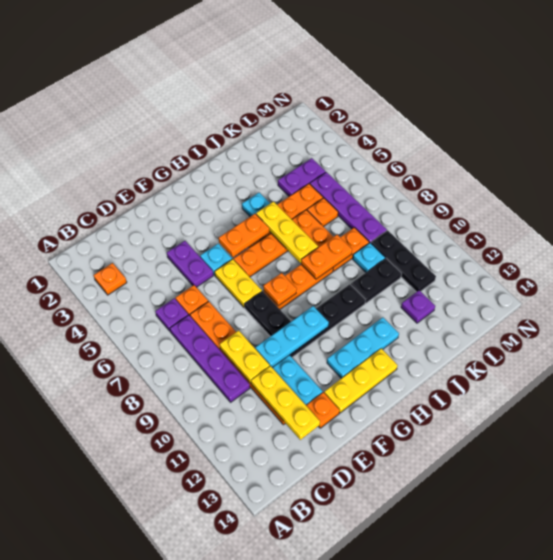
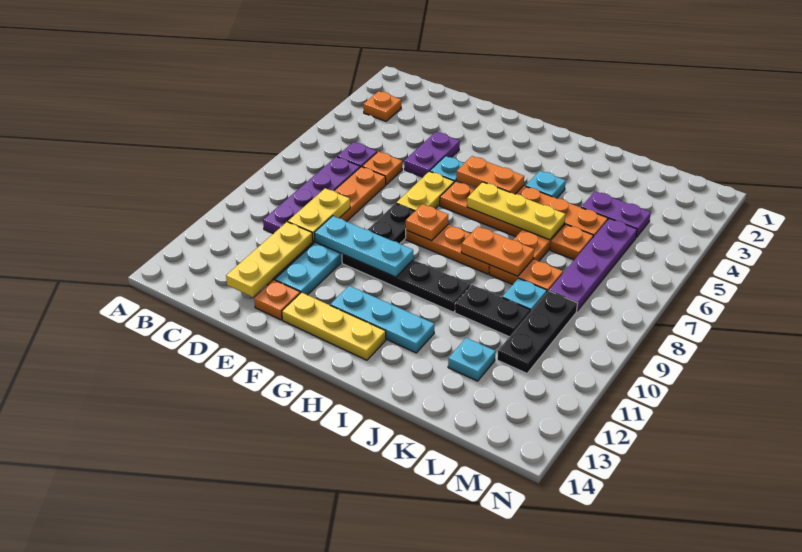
yellow 1x3 plate [256,202,318,263] -> yellow 1x3 plate turned to [467,182,565,240]
purple 1x1 plate [401,290,435,323] -> cyan 1x1 plate [448,338,496,381]

